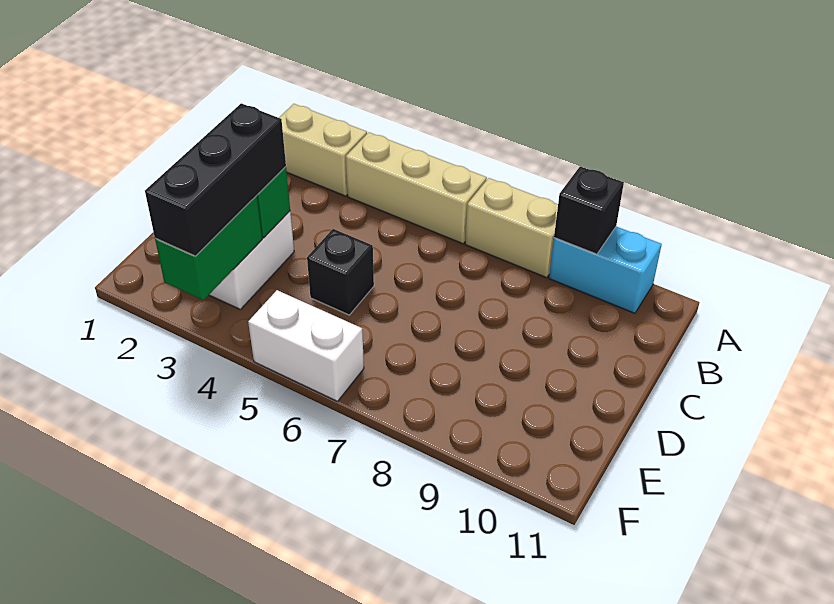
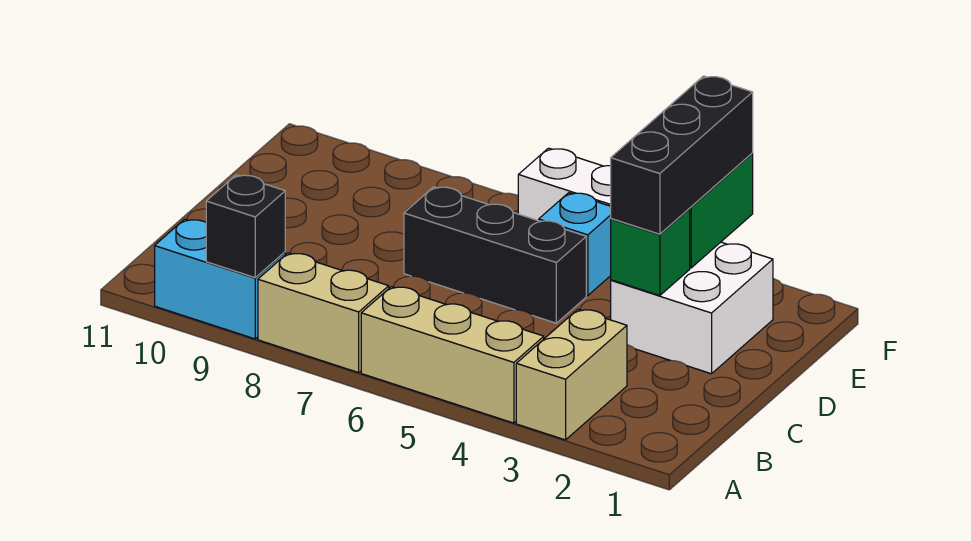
tan 1x2 brick [279,104,367,196] -> tan 1x2 brick turned to [516,310,627,440]
black 1x1 brick [307,229,374,315] -> black 1x3 brick [404,187,586,323]
none -> cyan 1x1 brick [539,193,611,296]

